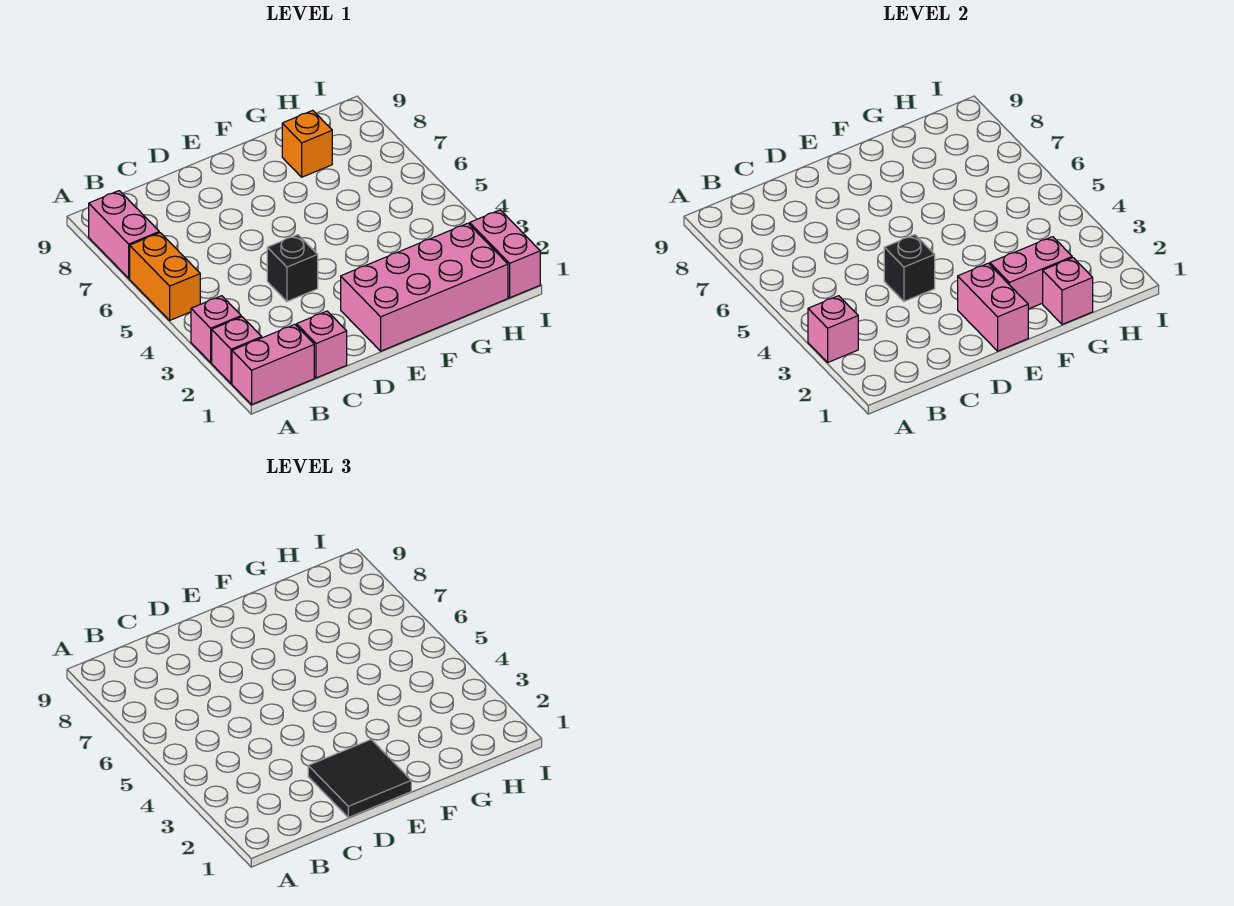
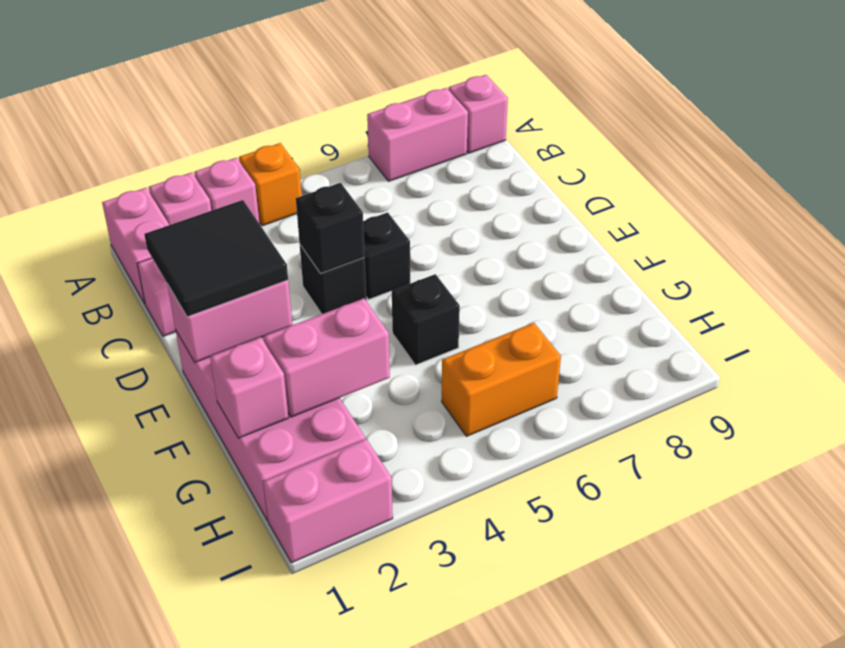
pink 1x1 brick [808,296,858,362] -> pink 1x1 brick moved to [448,75,508,153]
orange 1x2 brick [130,233,200,320] -> orange 1x2 brick moved to [442,323,561,436]
none -> black 1x1 brick [363,212,410,299]
pink 1x2 brick [990,237,1072,309] -> pink 1x2 brick turned to [264,298,390,417]
none -> black 1x1 brick [392,274,460,365]
orange 1x1 brick [282,110,332,177] -> orange 1x1 brick moved to [239,143,302,226]

